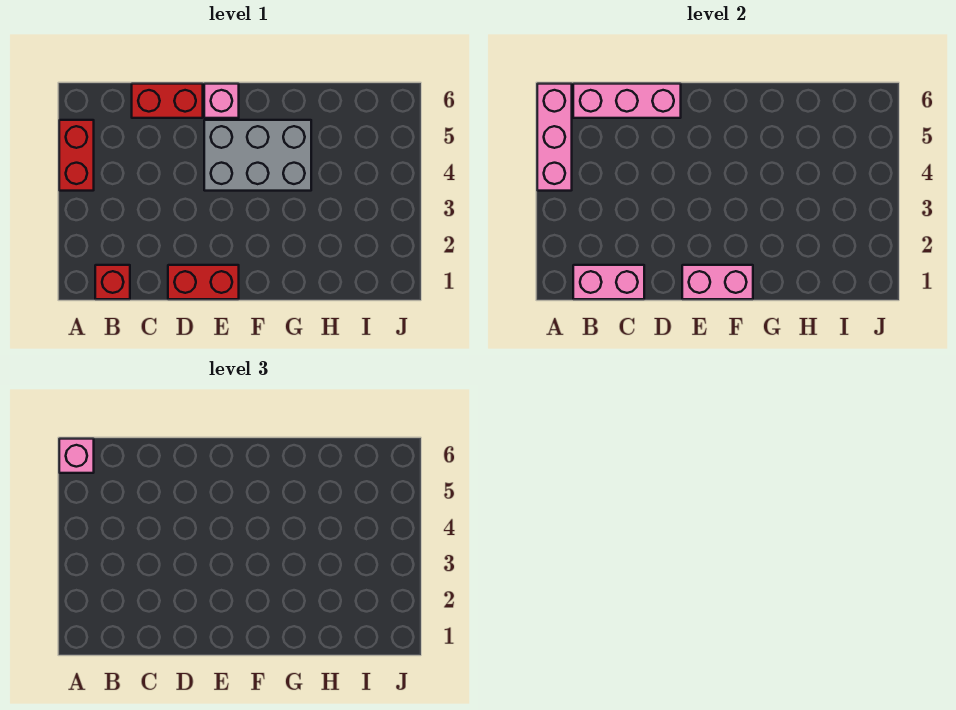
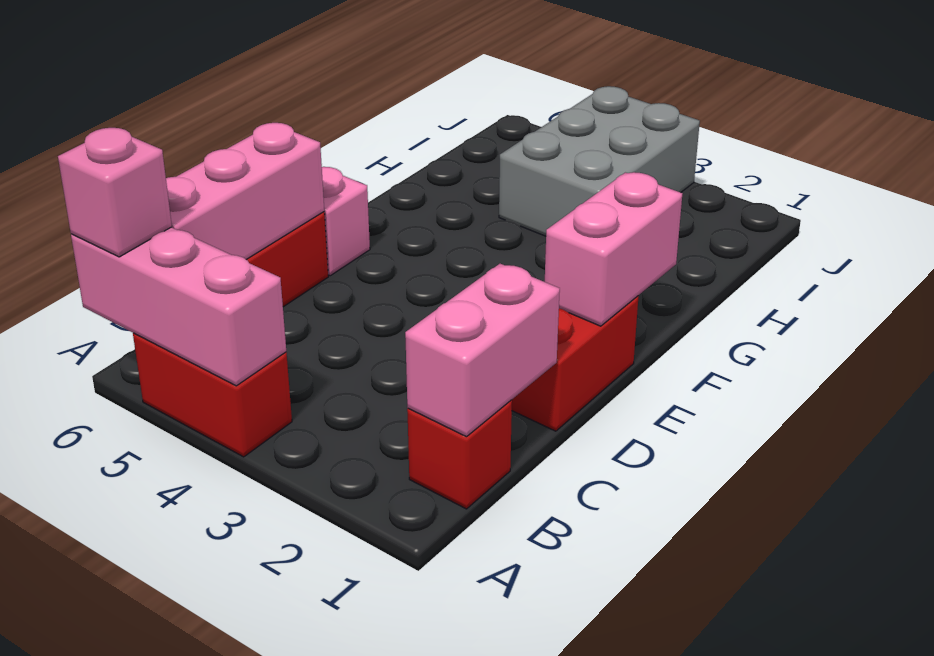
grey 2x3 brick [204,120,311,191] -> grey 2x3 brick moved to [499,86,700,236]

